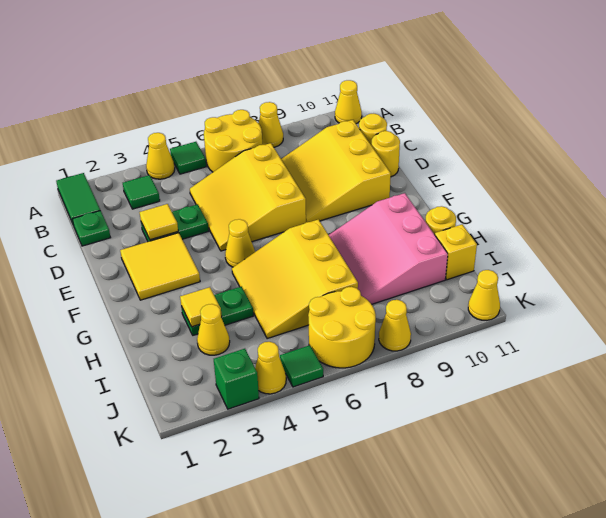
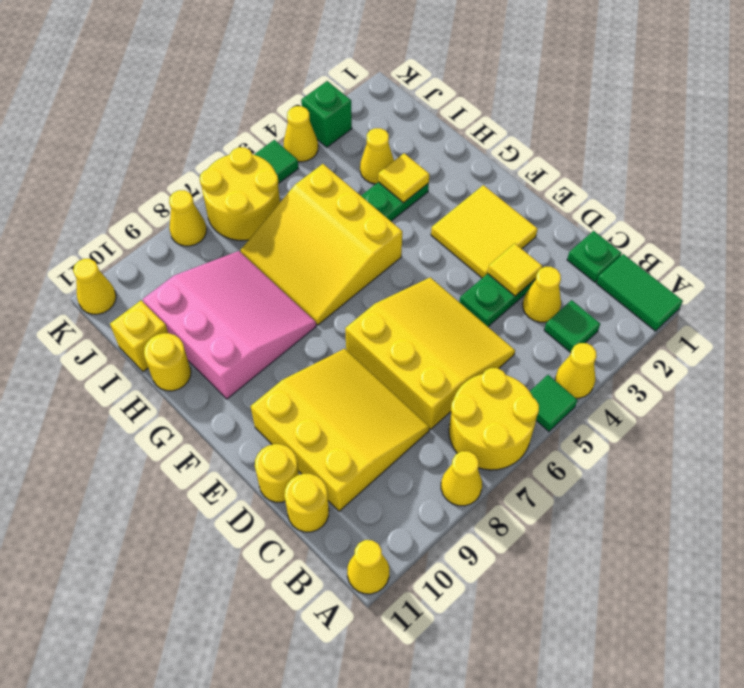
yellow 1x1 cone [225,219,255,267] -> yellow 1x1 cone moved to [523,267,561,322]
yellow 3x3 slope [232,219,358,339] -> yellow 3x3 slope turned to [241,164,402,325]

